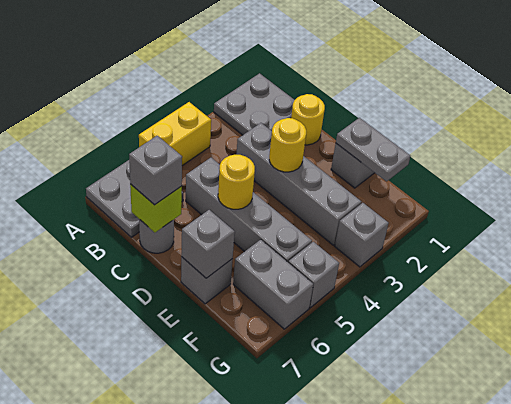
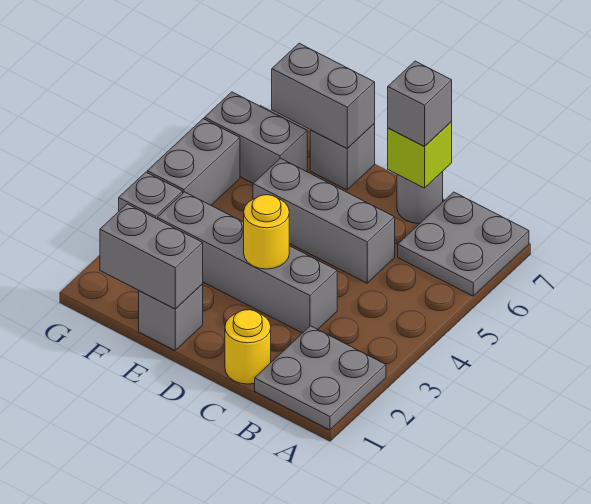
yellow 1x2 brick [139,102,211,166] -> none
grey 1x4 brick [186,158,312,262] -> grey 1x3 brick [253,158,395,283]
yellow 1x1 round brick [218,155,255,209] -> none
grey 1x2 plate [336,118,410,181] -> grey 1x2 brick [100,204,203,309]
grey 1x1 brick [182,210,235,278] -> grey 1x2 brick [272,43,375,148]
grey 1x1 brick [288,242,339,308] -> grey 1x2 brick [147,119,240,205]

